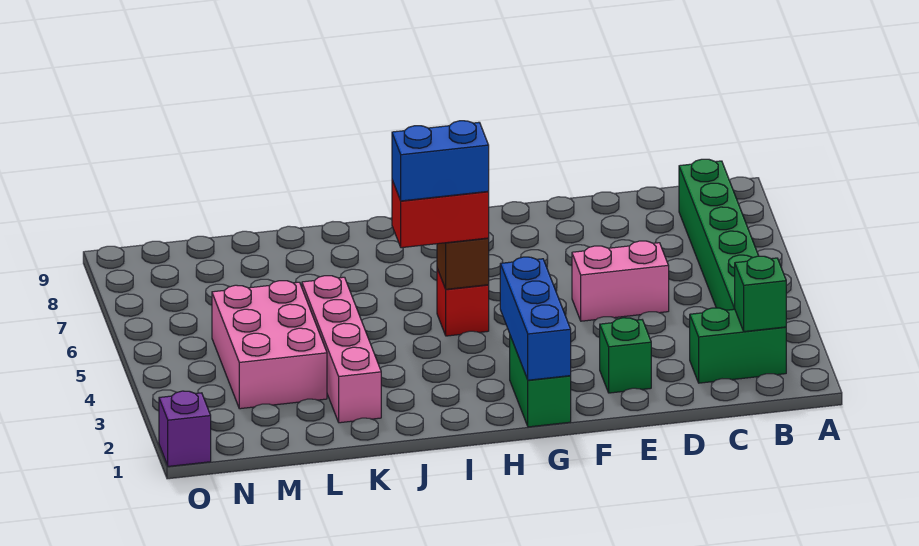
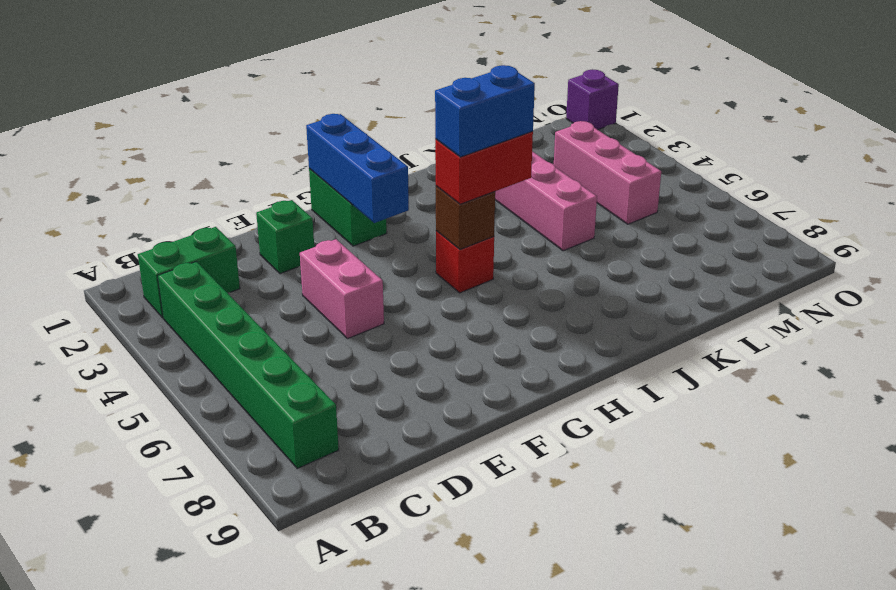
green 1x1 brick [735,256,786,332] -> none
pink 1x2 brick [572,241,669,321] -> pink 1x2 brick turned to [300,239,384,339]
pink 2x3 brick [212,281,327,409] -> pink 1x3 brick [554,121,661,224]

